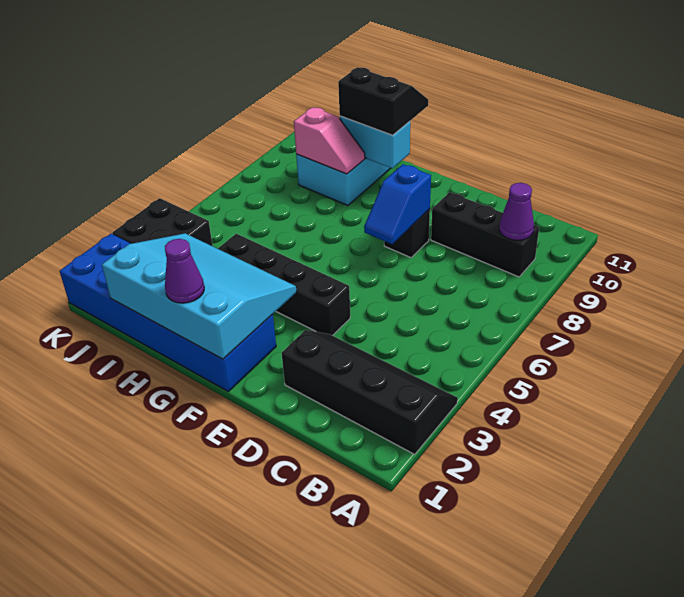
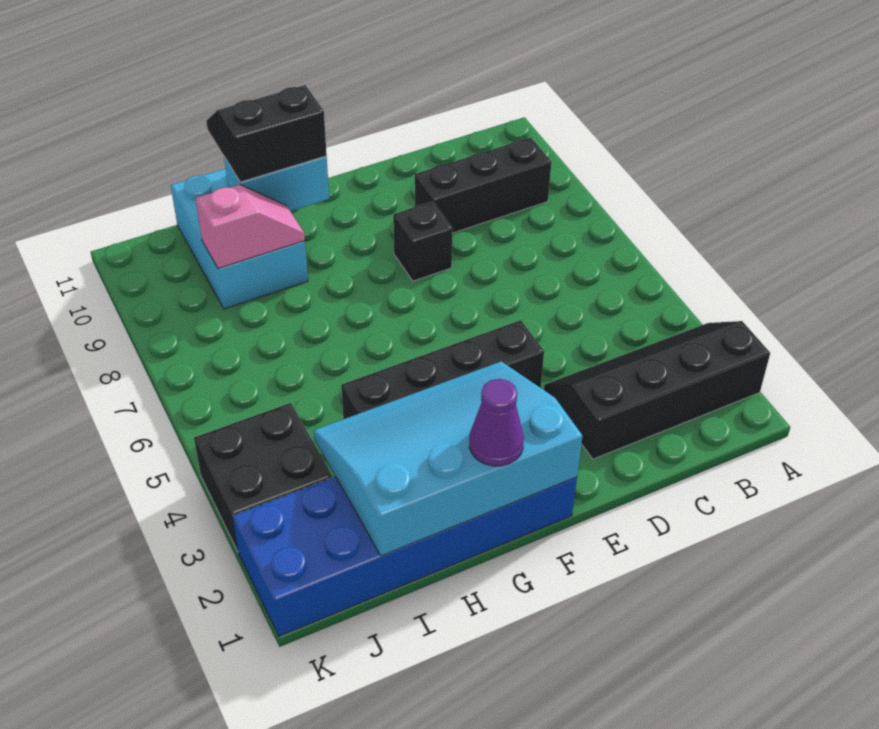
purple 1x1 cone [499,183,534,240] -> none
blue 1x2 slope [364,164,431,244] -> none

